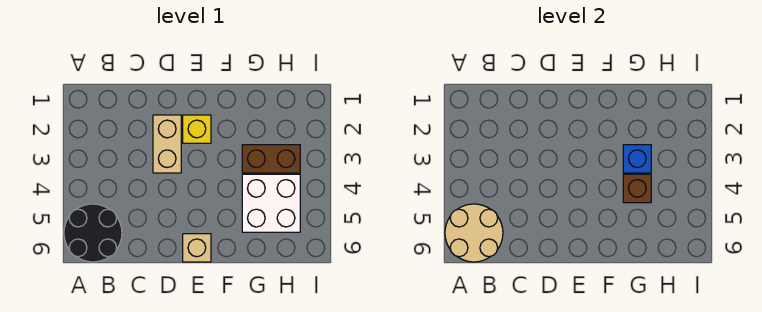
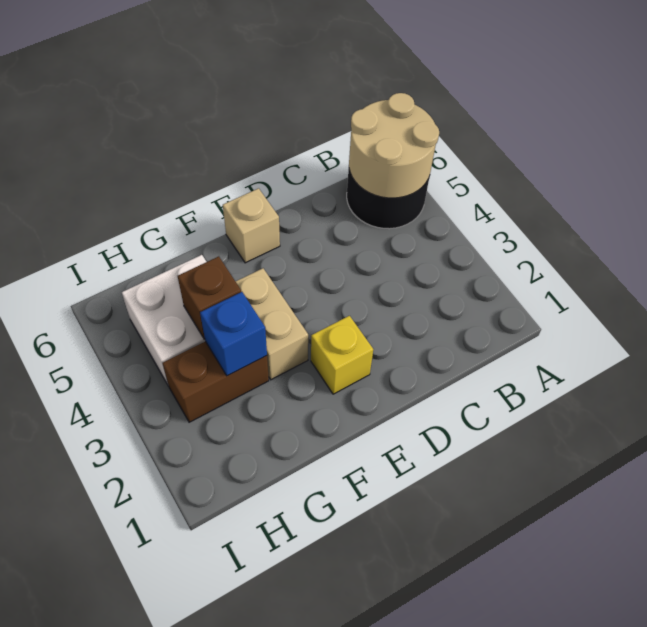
tan 1x2 brick [153,115,181,173] -> tan 1x2 brick moved to [236,268,308,380]

